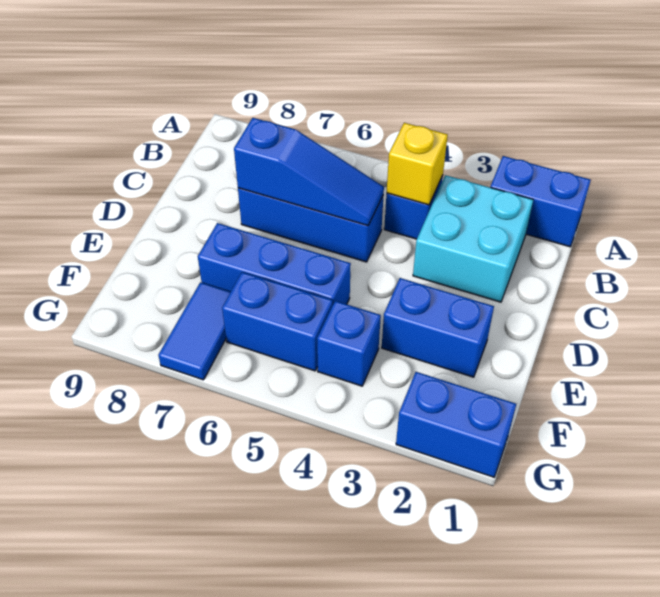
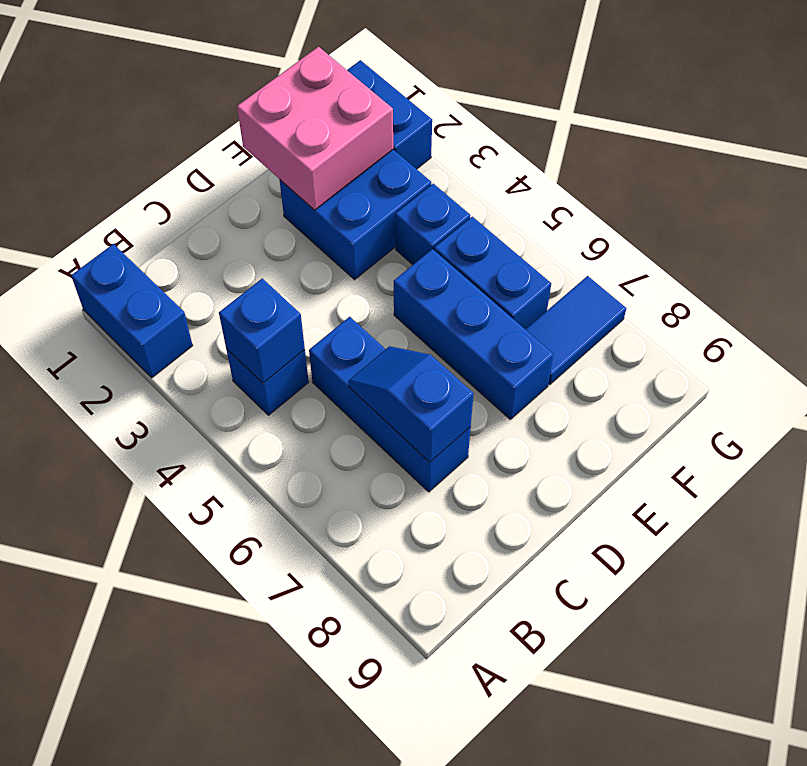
cyan 2x2 brick [413,175,533,302] -> none
yellow 1x1 brick [387,123,448,205] -> blue 1x1 brick [219,278,305,383]
blue 1x3 slope [234,118,384,226] -> blue 1x2 slope [348,346,474,462]
none -> pink 2x2 brick [237,47,393,210]
blue 1x2 brick [382,278,494,377] -> blue 2x2 brick [280,150,431,280]

